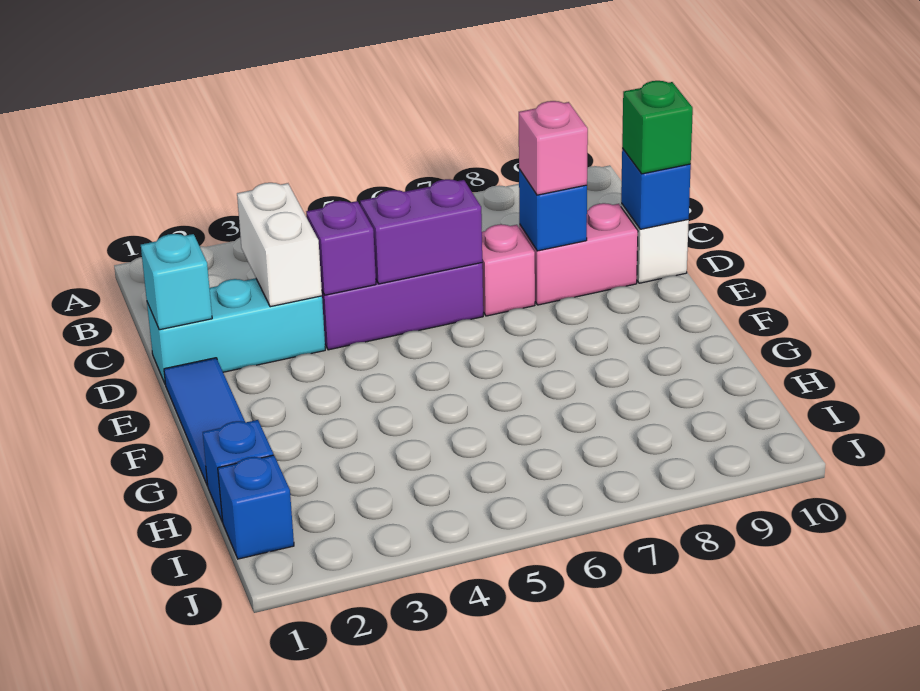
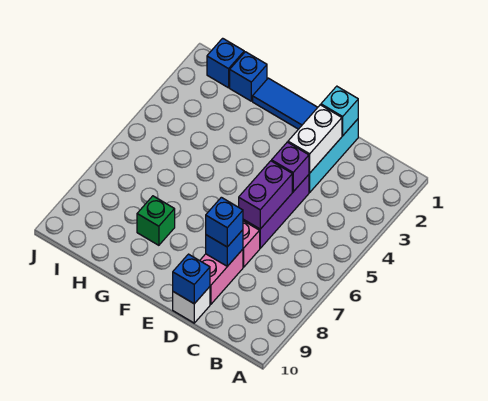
white 1x2 brick [237,183,322,307] -> white 1x2 brick turned to [288,105,342,173]
pink 1x1 brick [519,101,588,195] -> blue 1x1 brick [206,197,243,247]
green 1x1 brick [622,81,693,174] -> green 1x1 brick moved to [137,196,175,245]

